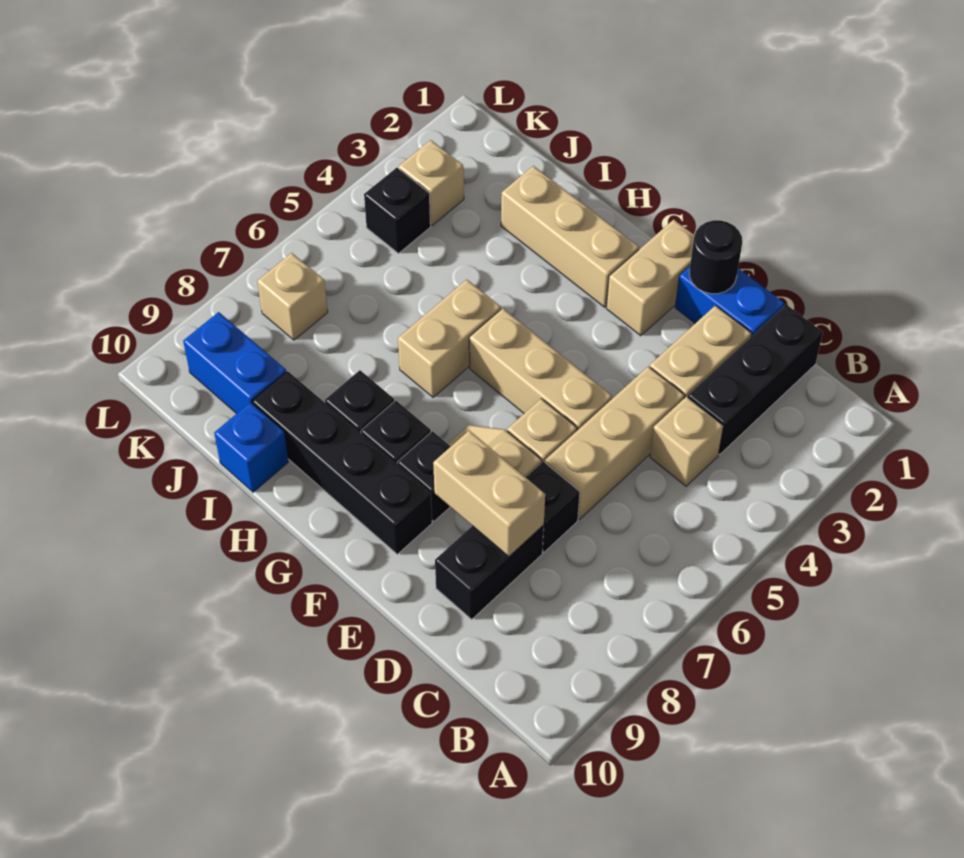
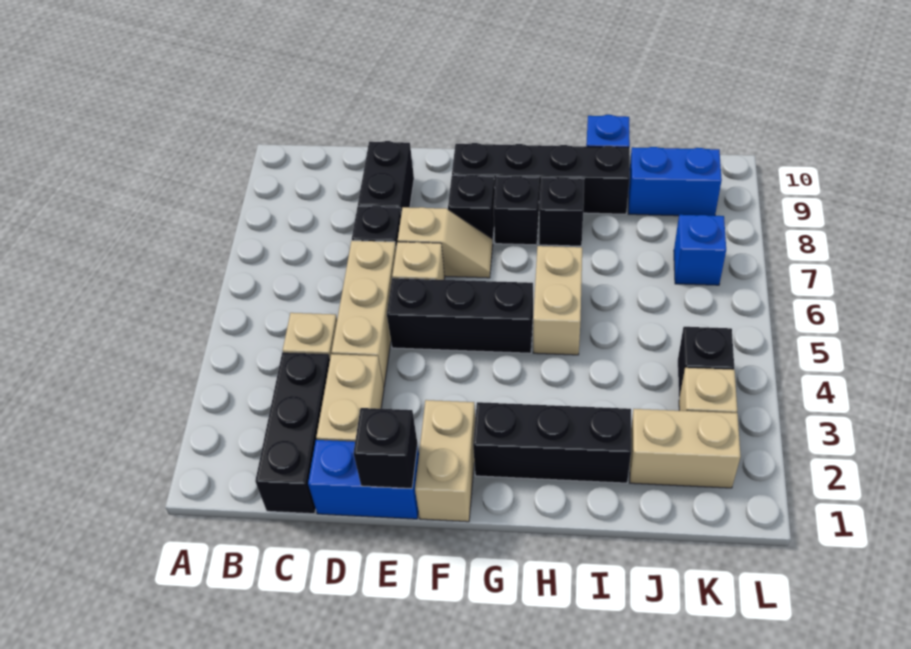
tan 1x2 brick [433,431,545,557] -> tan 1x2 brick moved to [630,409,741,488]
black 1x1 round brick [689,220,742,294] -> black 1x1 brick [354,408,418,489]
tan 1x3 brick [469,308,612,430] -> black 1x3 brick [387,278,533,353]
tan 1x3 brick [501,166,639,307] -> black 1x3 brick [473,402,631,483]
tan 1x1 brick [257,253,328,340] -> blue 1x1 brick [674,215,726,285]

